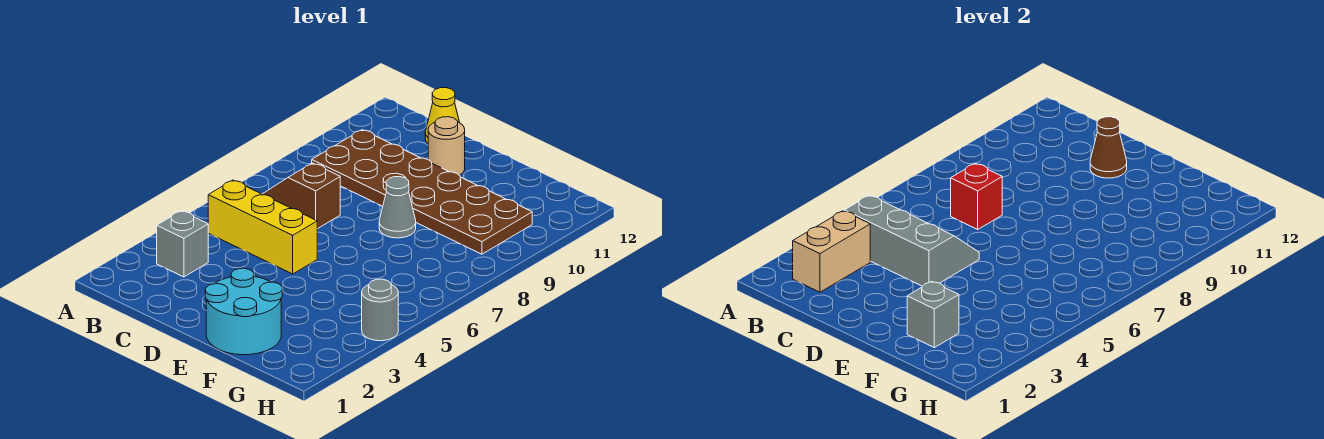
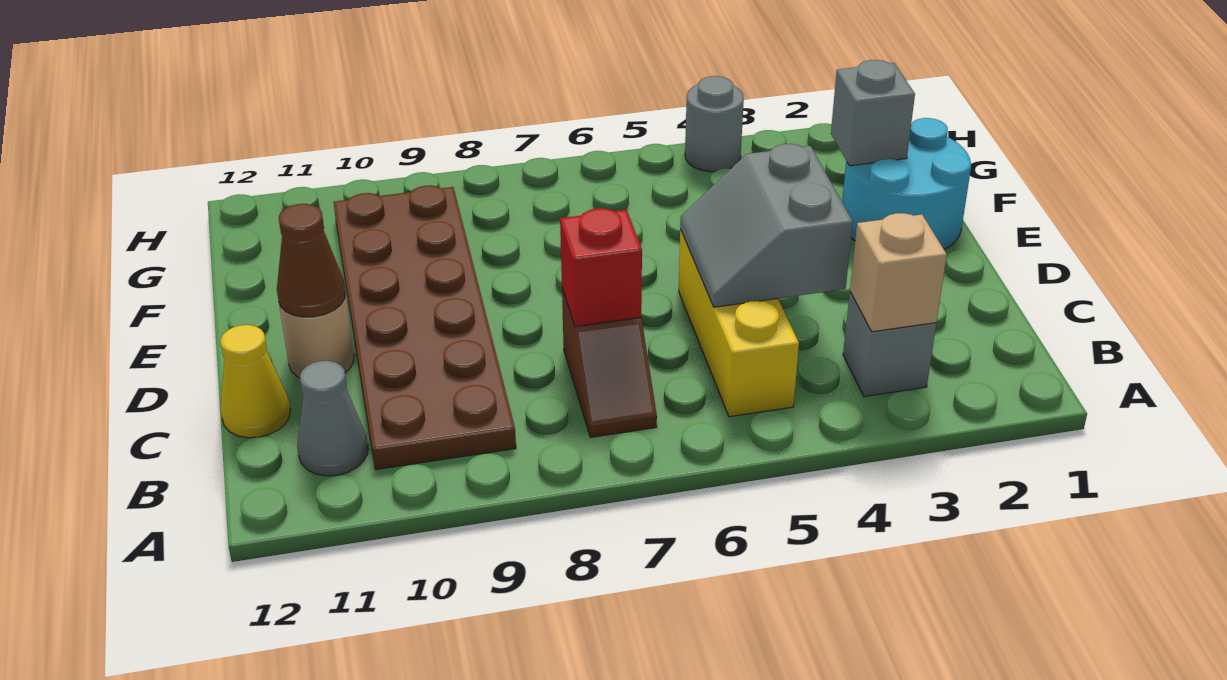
tan 1x2 brick [793,211,870,292] -> tan 1x1 brick [850,213,947,332]
grey 2x3 slope [844,195,979,286] -> grey 2x2 slope [680,144,853,307]
grey 1x1 cone [379,177,416,238] -> grey 1x1 cone moved to [297,361,368,476]

